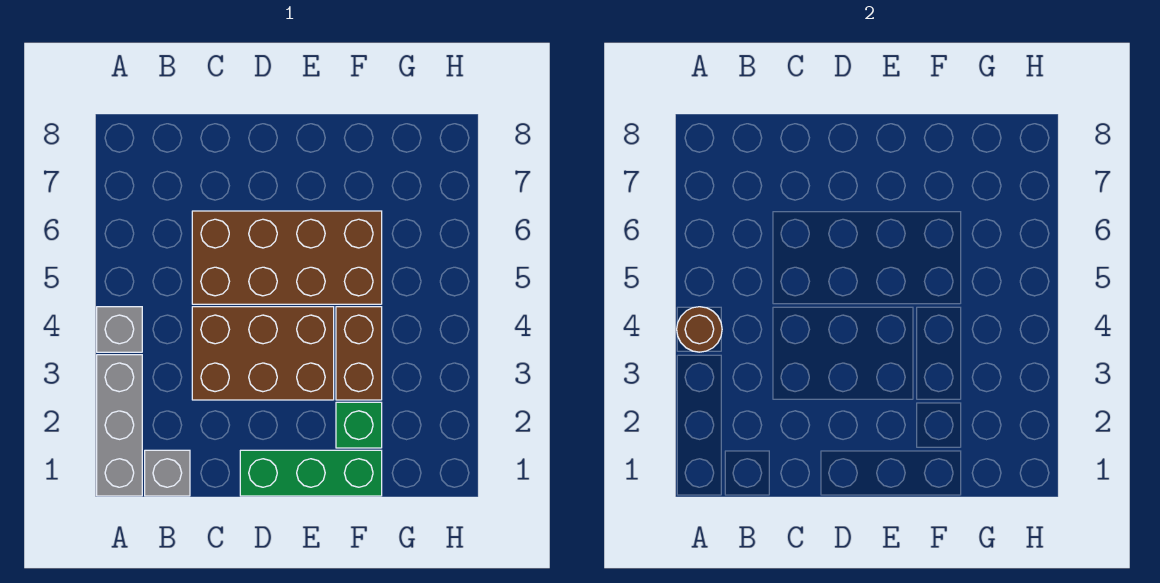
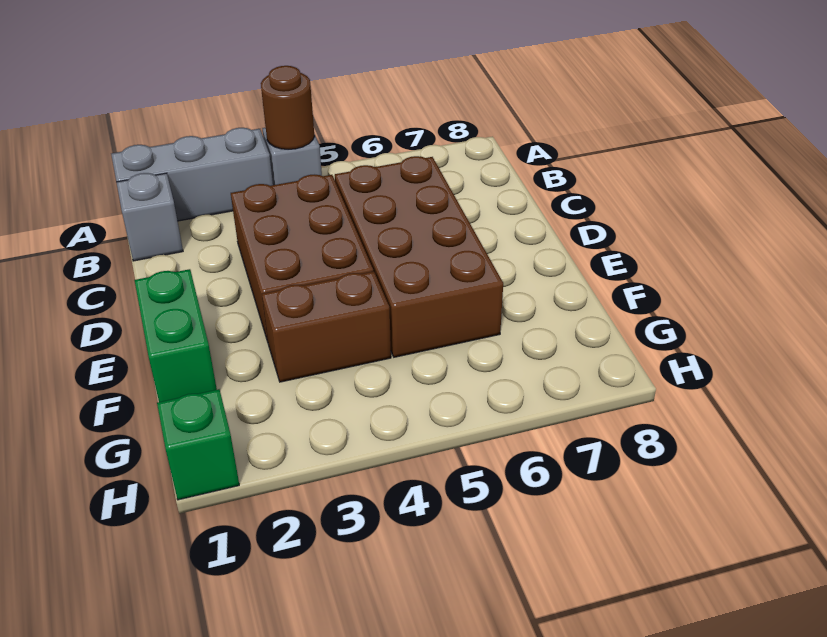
green 1x3 brick [240,450,382,496] -> green 1x2 brick [134,269,217,402]
green 1x1 brick [336,402,382,448] -> green 1x1 brick moved to [157,389,239,500]

